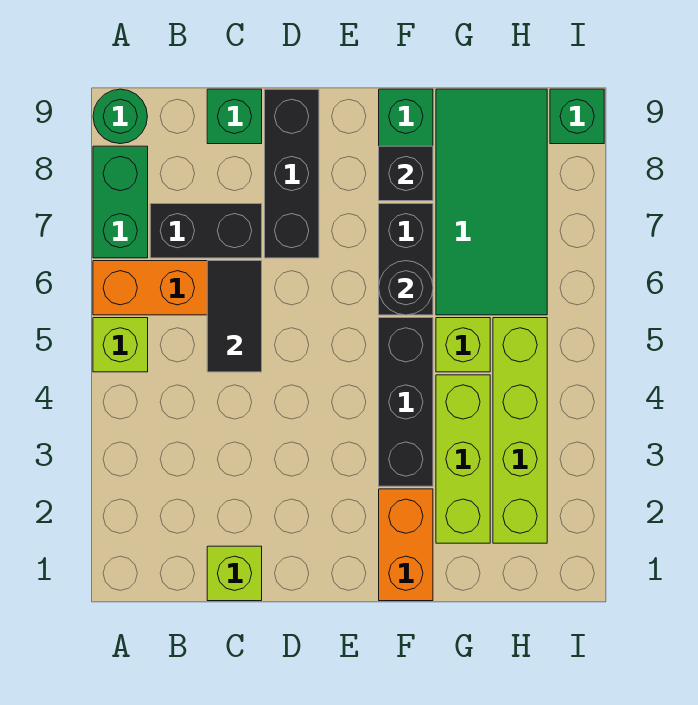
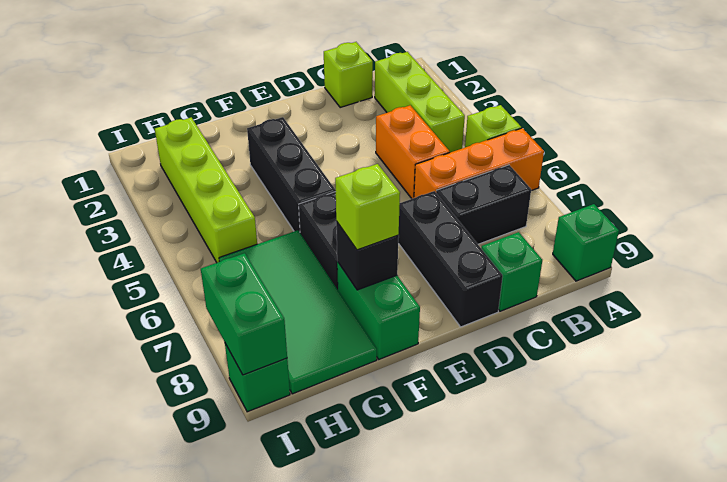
green 1x2 brick [93,146,148,258] -> green 1x2 brick moved to [201,253,287,375]
green 1x1 round brick [93,89,147,144] -> green 1x1 brick [553,204,619,281]
black 1x2 tile [207,261,262,372] -> none
orange 1x2 brick [379,489,433,601] -> orange 1x2 brick moved to [376,105,450,199]
black 1x1 round brick [379,261,433,315] -> none
lime 1x3 brick [436,375,490,543] -> lime 1x3 brick moved to [375,52,465,152]
lime 1x1 brick [436,318,490,372] -> lime 1x1 brick moved to [335,164,400,250]

